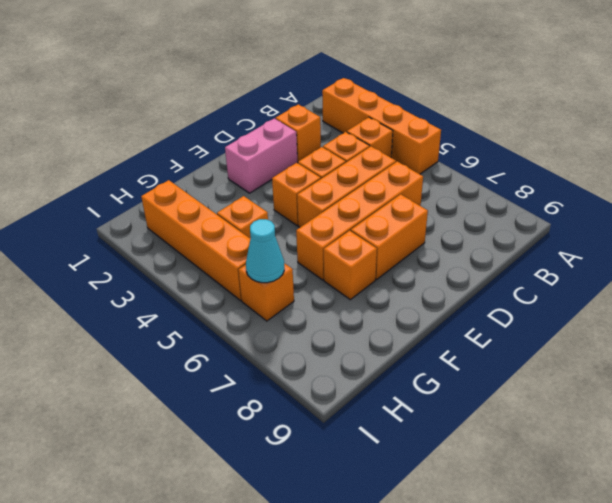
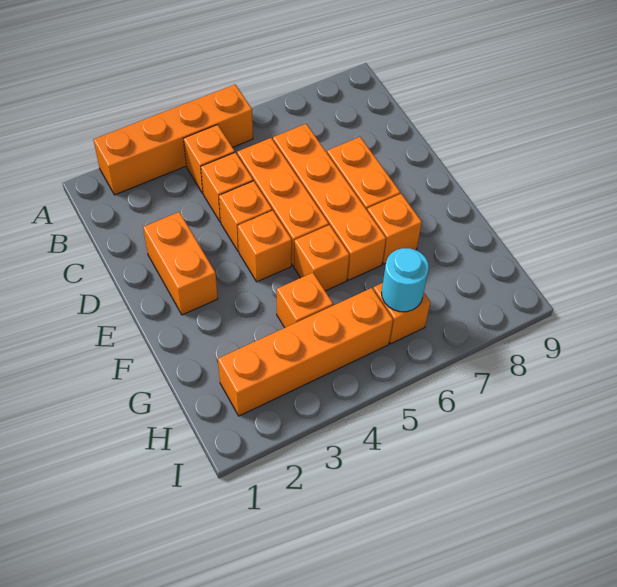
orange 1x1 brick [276,104,321,162] -> orange 1x1 brick moved to [294,225,349,291]
pink 1x2 brick [225,118,298,193] -> orange 1x2 brick [143,212,218,315]
cyan 1x1 cone [246,219,284,283] -> cyan 1x1 round brick [382,248,429,312]

